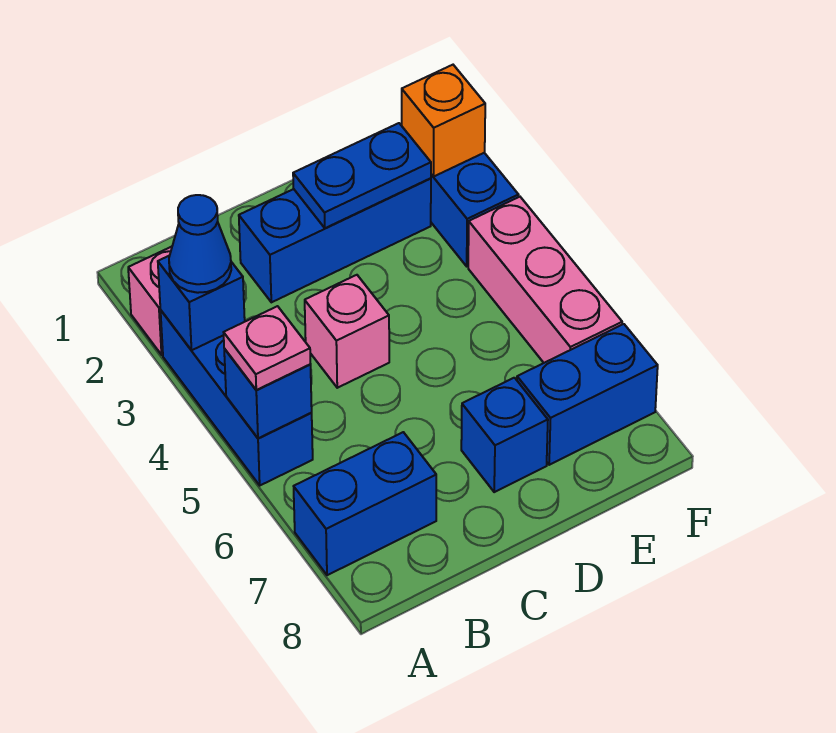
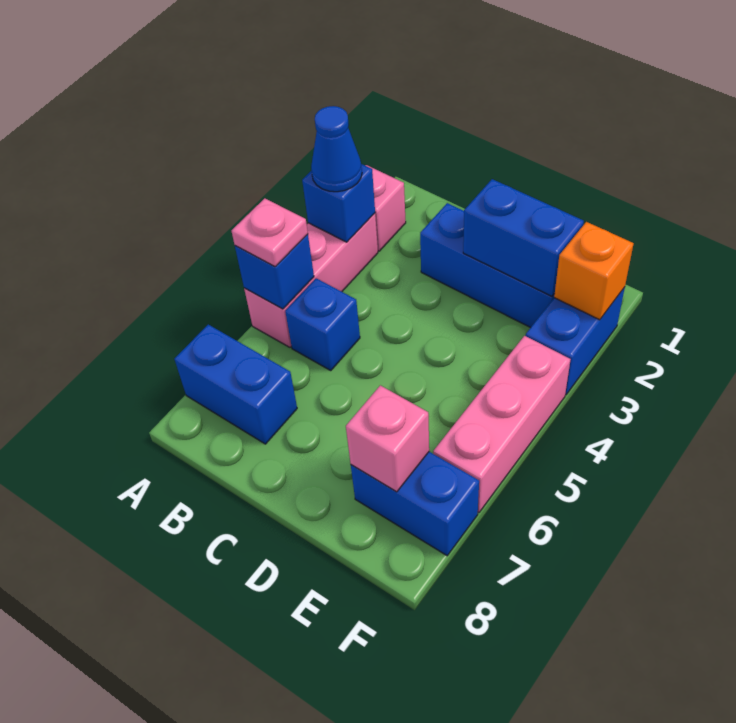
blue 1x3 brick [161,311,313,485] -> pink 1x3 brick [244,213,378,347]
pink 1x1 brick [305,275,389,388] -> pink 1x1 brick moved to [346,385,429,492]
blue 1x2 plate [293,123,431,228] -> blue 1x2 brick [463,179,584,297]
blue 1x1 brick [461,378,548,492] -> blue 1x1 brick moved to [285,278,360,370]

